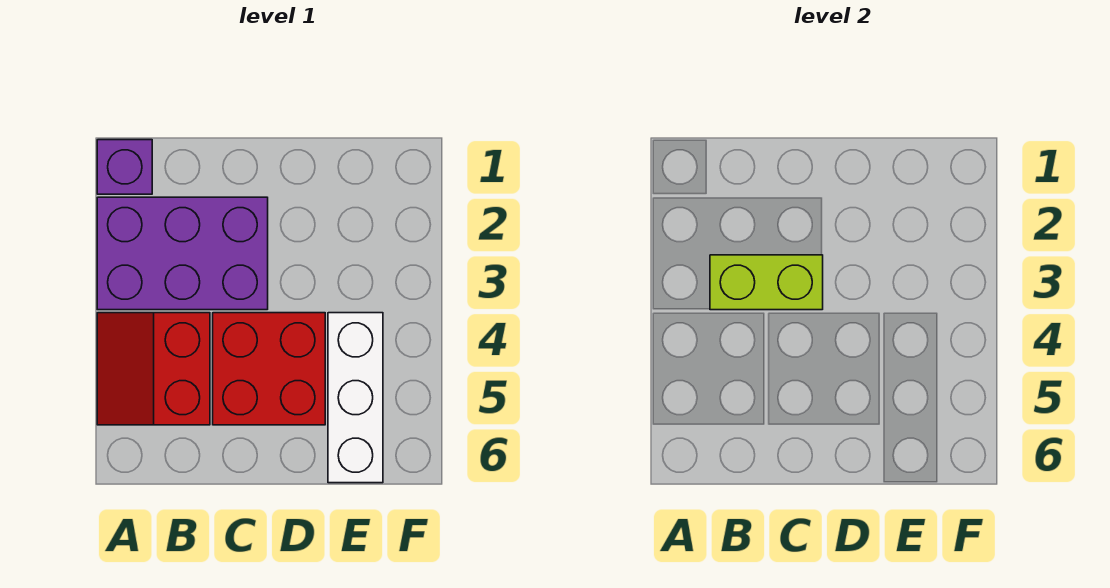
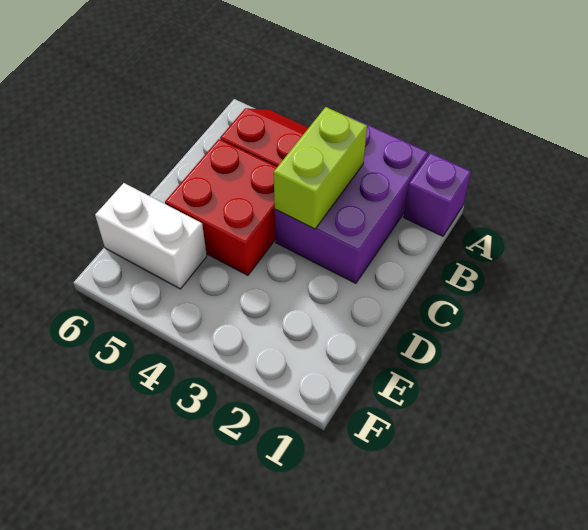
white 1x3 brick [328,313,383,483] -> white 1x2 brick [95,183,207,289]

